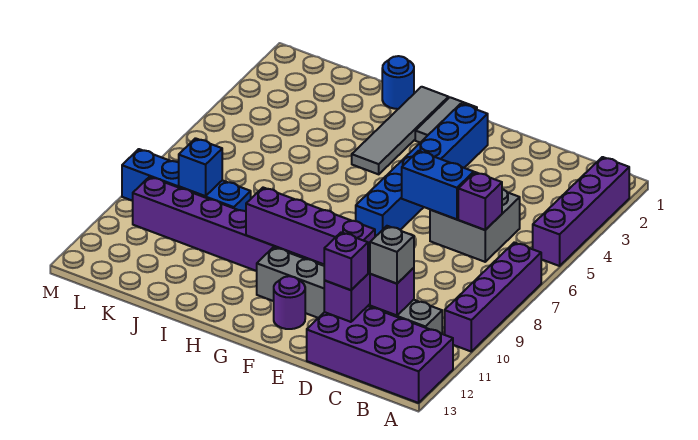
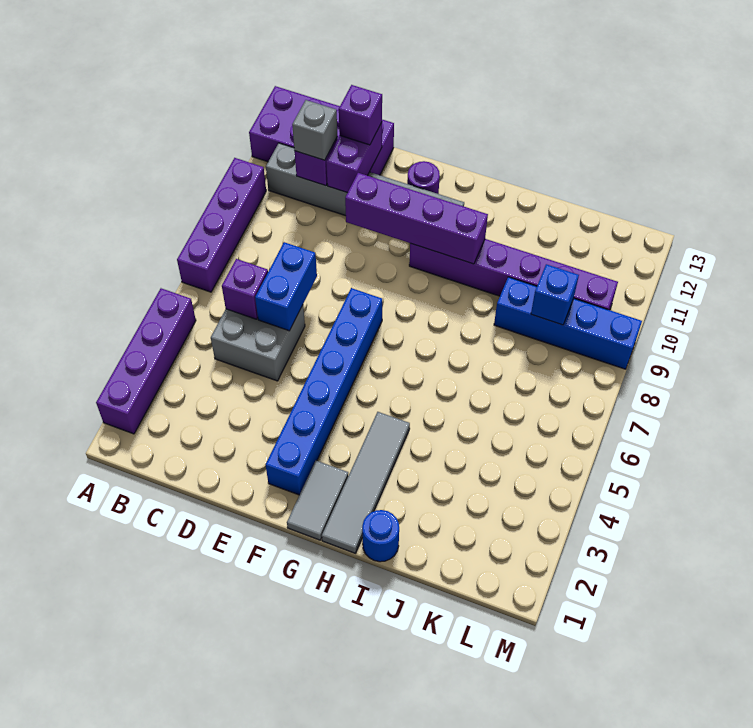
blue 1x2 brick [402,151,474,219] -> blue 1x2 brick turned to [255,242,317,331]

